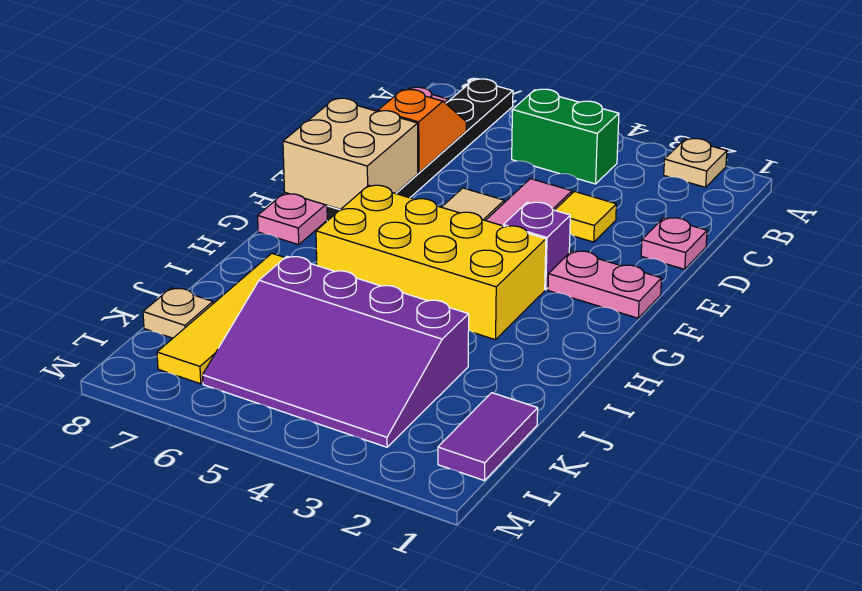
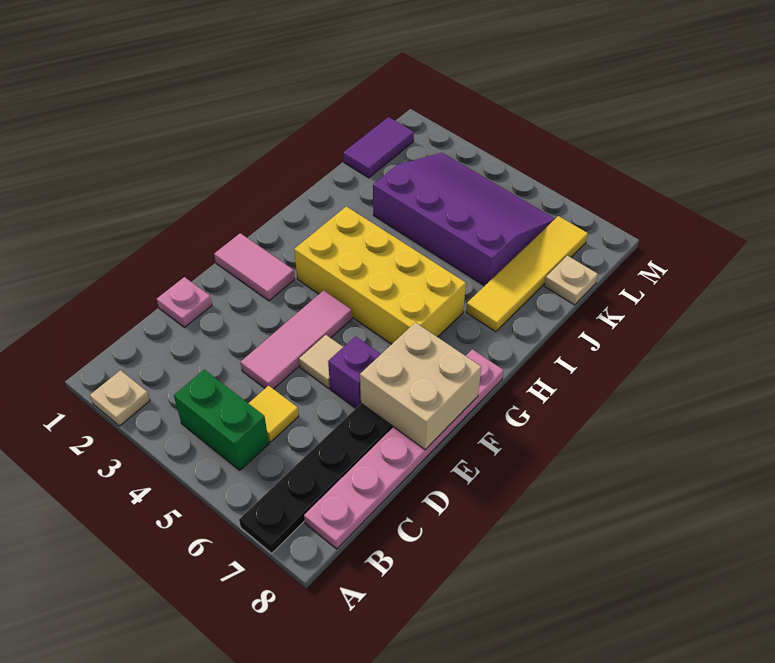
orange 1x2 slope [378,90,466,173] -> none
yellow 1x1 tile [555,191,616,242] -> yellow 1x1 tile moved to [249,386,299,442]
pink 1x2 plate [548,251,662,318] -> pink 1x2 tile [214,233,295,301]
purple 1x1 brick [503,202,570,290] -> purple 1x1 brick moved to [328,336,381,408]

